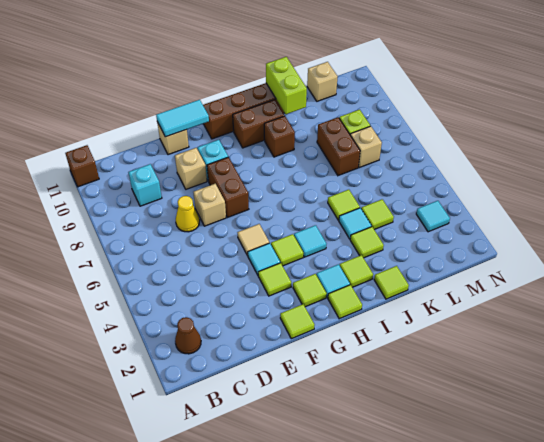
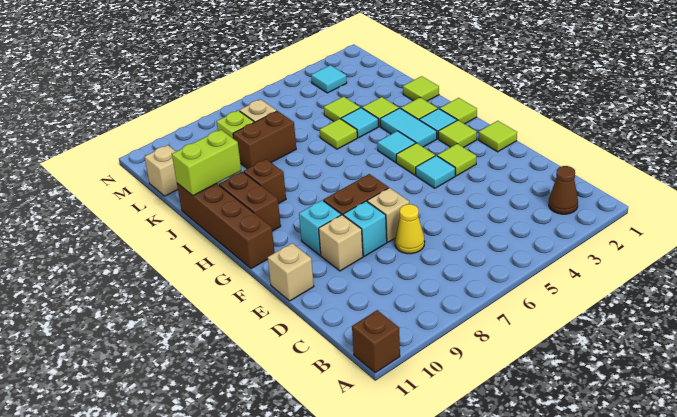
cyan 1x1 brick [128,164,162,206] -> cyan 1x1 brick moved to [343,201,387,257]
cyan 1x2 tile [156,100,209,137] -> cyan 1x2 tile moved to [380,108,437,147]
tan 1x1 tile [237,224,269,256] -> none

